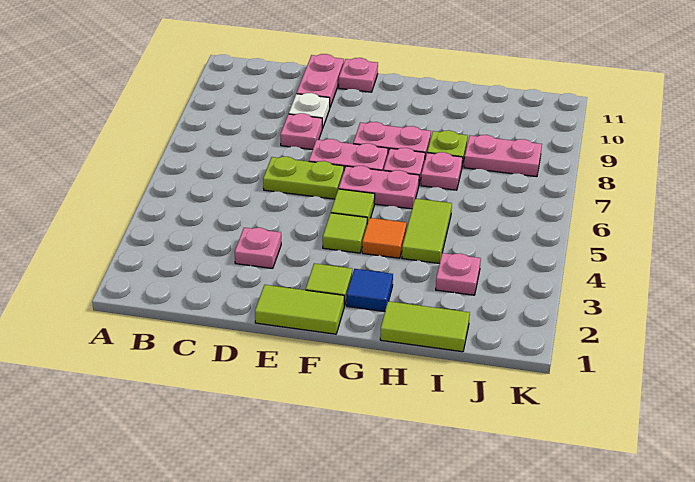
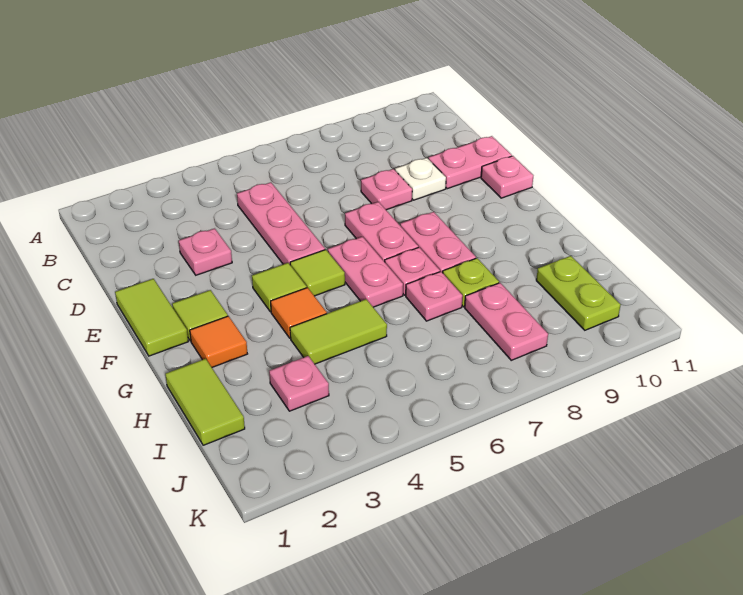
none -> pink 1x3 plate [237,182,325,264]
lime 1x2 plate [263,157,344,199] -> lime 1x2 plate moved to [536,256,620,330]
blue 1x1 tile [347,269,393,312] -> orange 1x1 tile [190,316,247,367]

